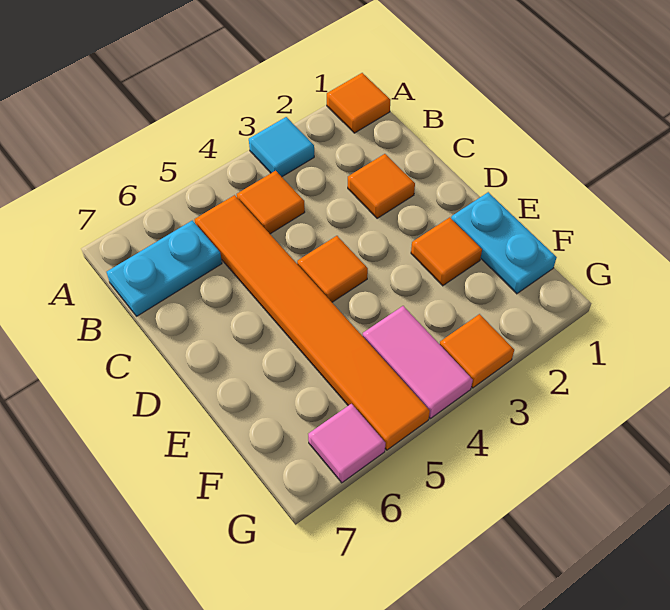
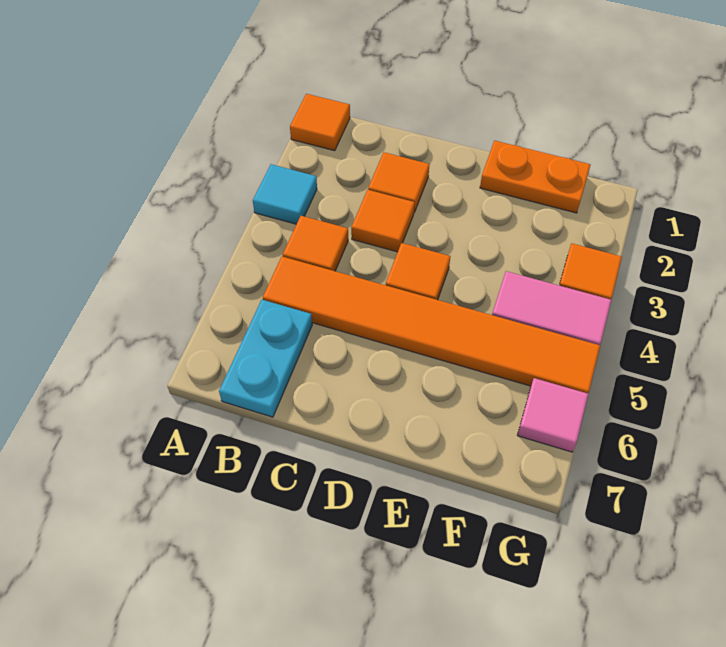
cyan 1x2 plate [451,192,557,294] -> orange 1x2 plate [480,141,590,213]
orange 1x1 tile [411,217,482,286] -> orange 1x1 tile moved to [351,190,415,252]

